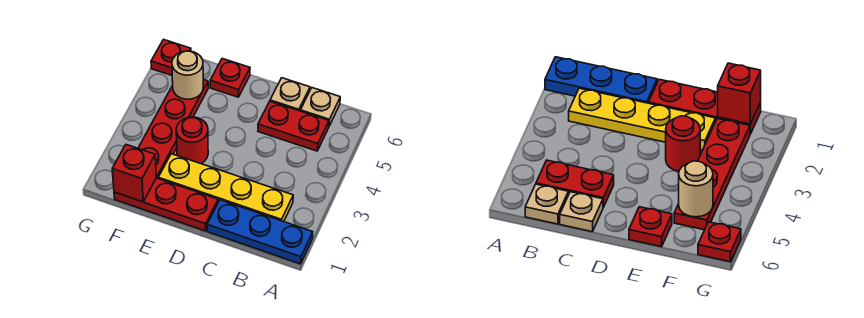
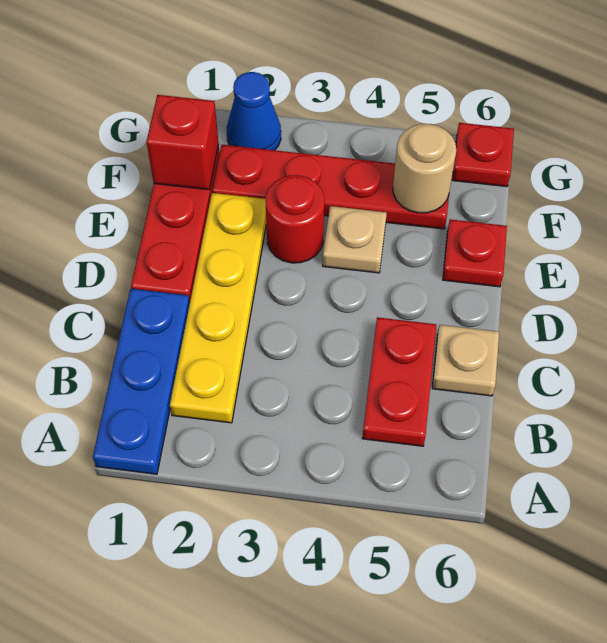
tan 1x1 plate [300,88,340,126] -> tan 1x1 plate moved to [323,206,387,273]
none -> blue 1x1 cone [227,72,281,150]

